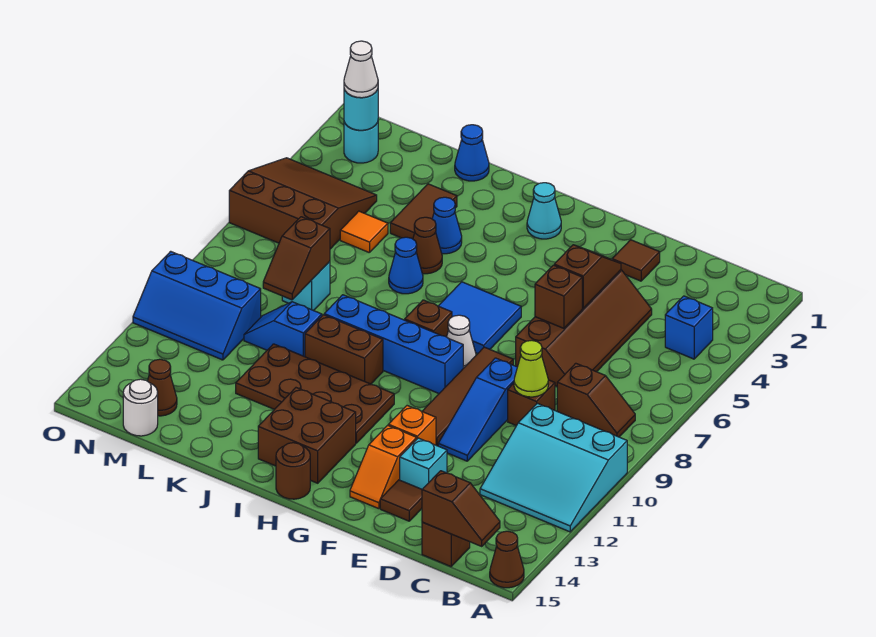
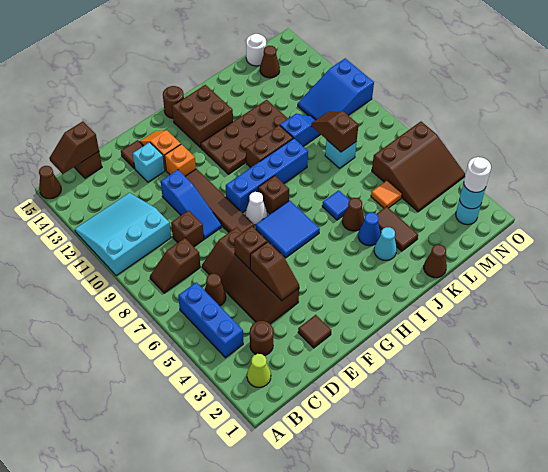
blue 1x1 brick [665,296,713,359] -> blue 1x3 brick [178,282,243,358]
none -> brown 1x1 round brick [250,321,274,355]
none -> brown 1x1 cone [205,274,226,306]
lime 1x1 cone [514,340,548,397] -> lime 1x1 cone moved to [247,354,271,387]
blue 1x3 slope [438,358,517,461] -> blue 1x3 slope turned to [161,170,222,239]
cyan 1x1 cone [527,183,561,239] -> cyan 1x1 cone moved to [374,227,397,260]
blue 1x1 cone [389,237,423,294] -> blue 1x1 tile [322,190,350,220]
blue 1x1 cone [455,125,489,181] -> brown 1x1 cone [424,244,447,278]
blue 2x3 slope [133,251,261,360] -> blue 2x3 slope turned to [298,58,374,120]
white 1x1 cone [344,41,378,98] -> white 1x1 round brick [464,157,491,192]

